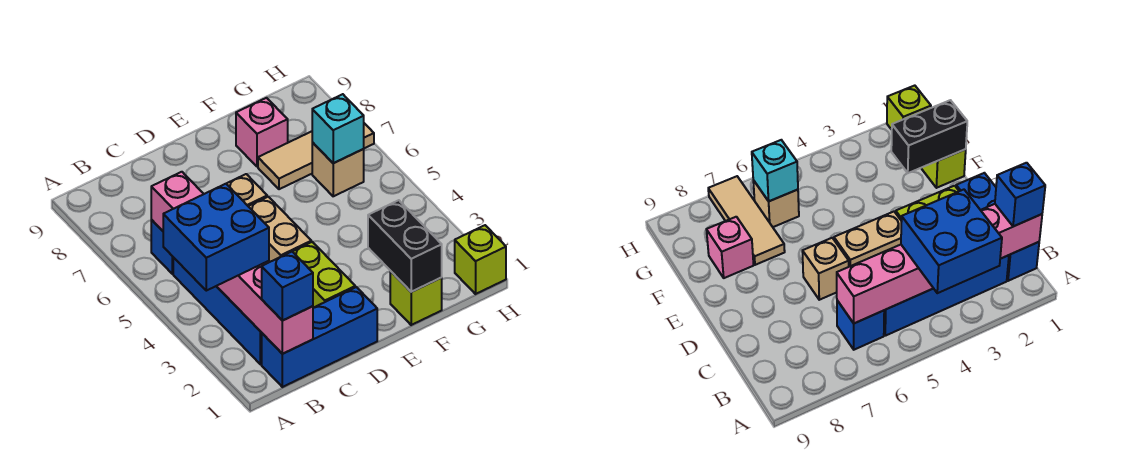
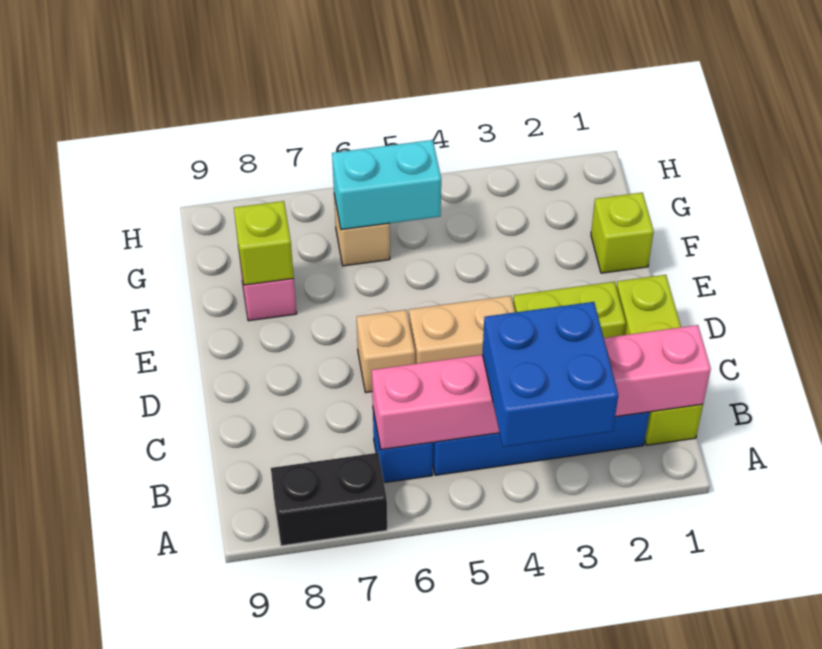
blue 1x3 brick [262,287,377,387] -> lime 1x3 brick [616,275,703,445]
blue 1x1 brick [262,252,313,321] -> none
black 1x2 brick [368,200,442,292] -> black 1x2 brick moved to [271,453,387,546]
tan 1x3 tile [258,123,374,189] -> none
cyan 1x1 brick [312,94,364,163] -> cyan 1x2 brick [332,140,441,230]
lime 1x1 brick [455,225,506,294] -> lime 1x1 brick moved to [234,201,294,285]

